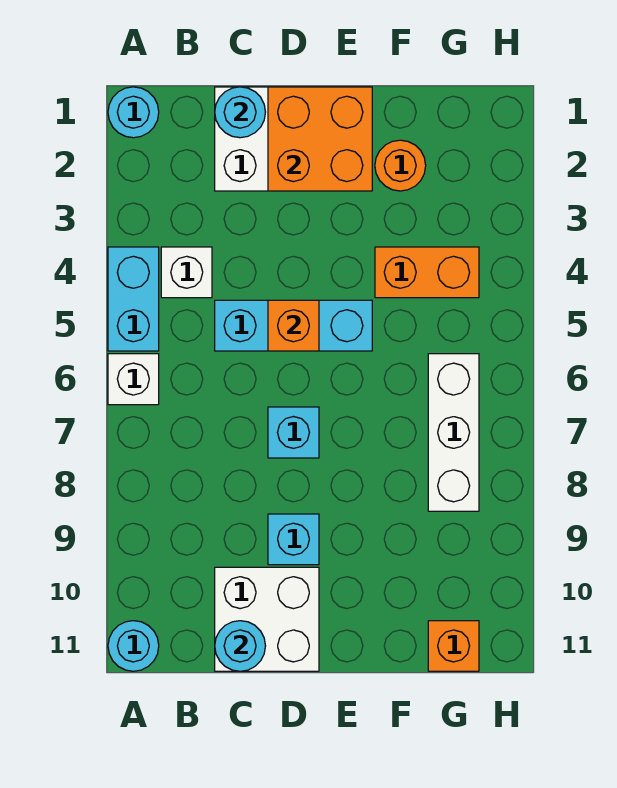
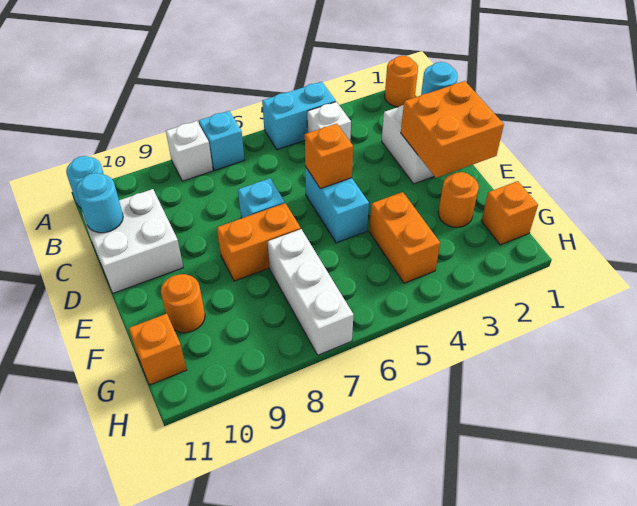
cyan 1x1 round brick [108,87,159,138] -> orange 1x1 round brick [385,56,418,107]
white 1x1 brick [108,354,159,405] -> white 1x1 brick moved to [166,121,213,181]
cyan 1x3 brick [215,300,372,351] -> cyan 1x2 brick [305,167,369,243]
cyan 1x1 brick [268,514,319,565] -> cyan 1x1 brick moved to [199,111,244,170]
none -> orange 1x2 brick [217,203,301,281]
none -> orange 1x1 round brick [161,274,205,333]
none -> orange 1x1 brick [481,181,538,245]
white 1x3 brick [428,354,479,511] -> white 1x3 brick turned to [268,229,353,355]

